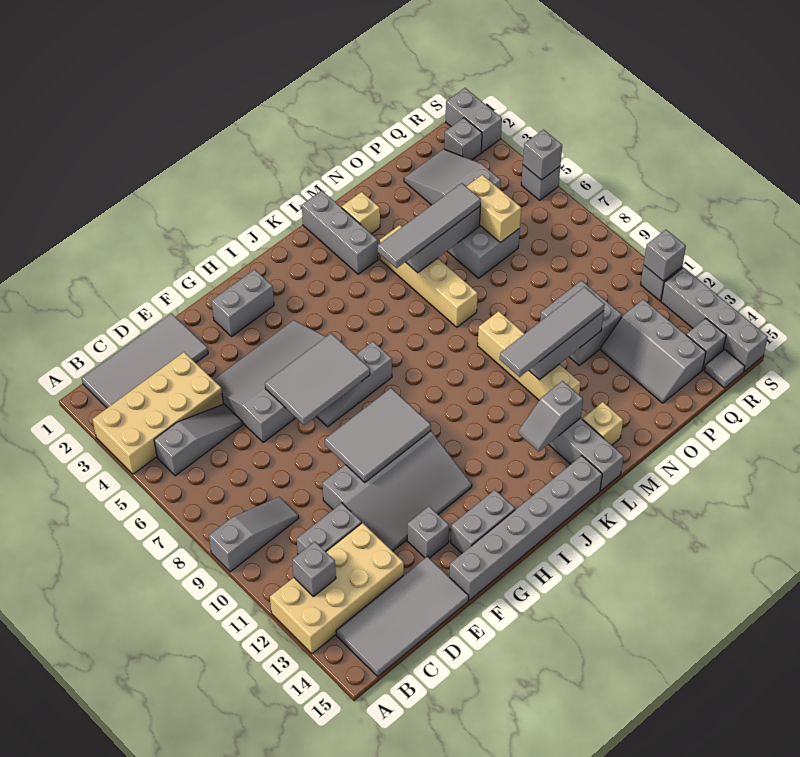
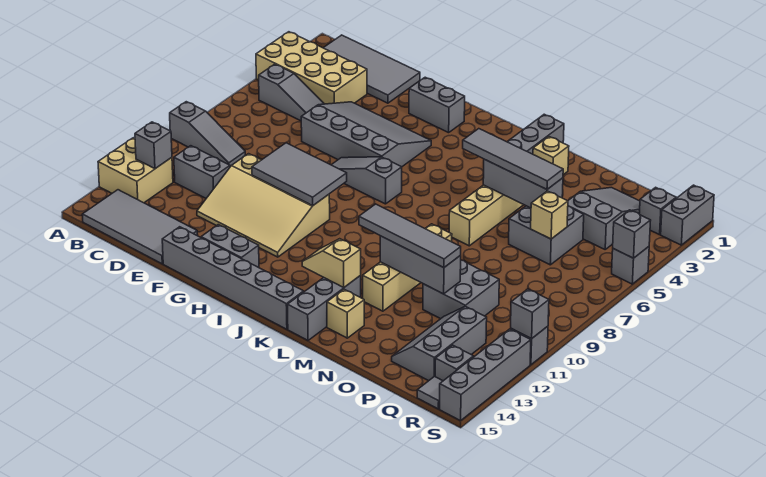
tan 2x4 brick [270,523,404,654] -> tan 2x2 brick [98,138,173,203]
grey 3x4 slope [323,431,472,551] -> tan 3x4 slope [197,154,330,257]
grey 2x3 tile [265,333,370,425] -> none
grey 1x1 brick [407,506,449,558] -> none
grey 1x2 slope [519,381,583,451] -> tan 1x2 slope [302,239,361,287]
tan 1x2 brick [466,175,521,243] -> tan 1x1 brick [531,191,568,239]

